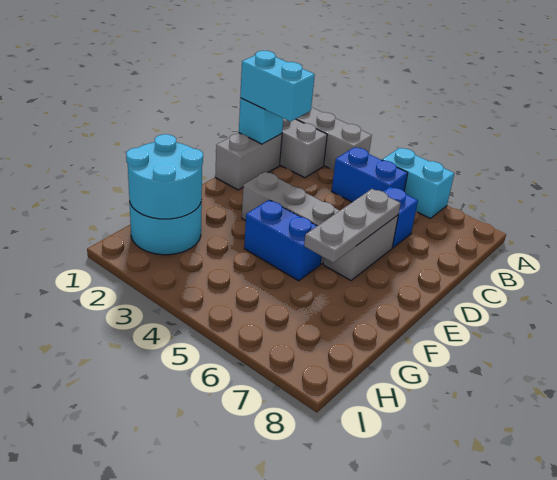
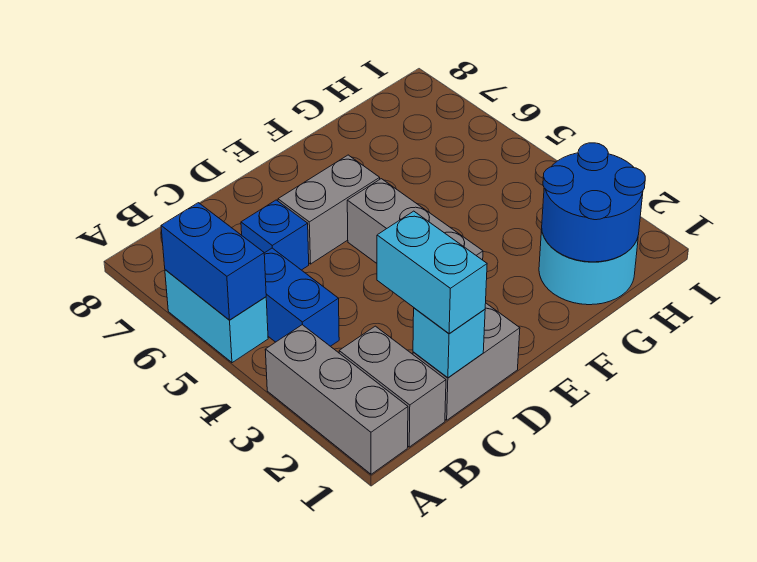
grey 1x3 plate [304,189,401,263] -> none
blue 1x2 brick [244,200,322,281] -> blue 1x2 brick moved to [161,203,266,320]
cyan 2x2 round brick [126,134,203,219] -> blue 2x2 round brick [542,143,645,262]

